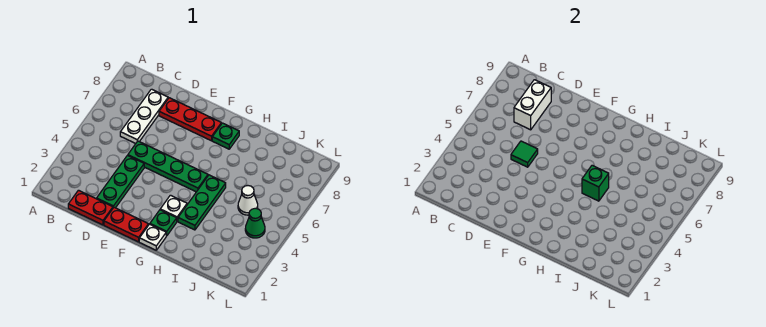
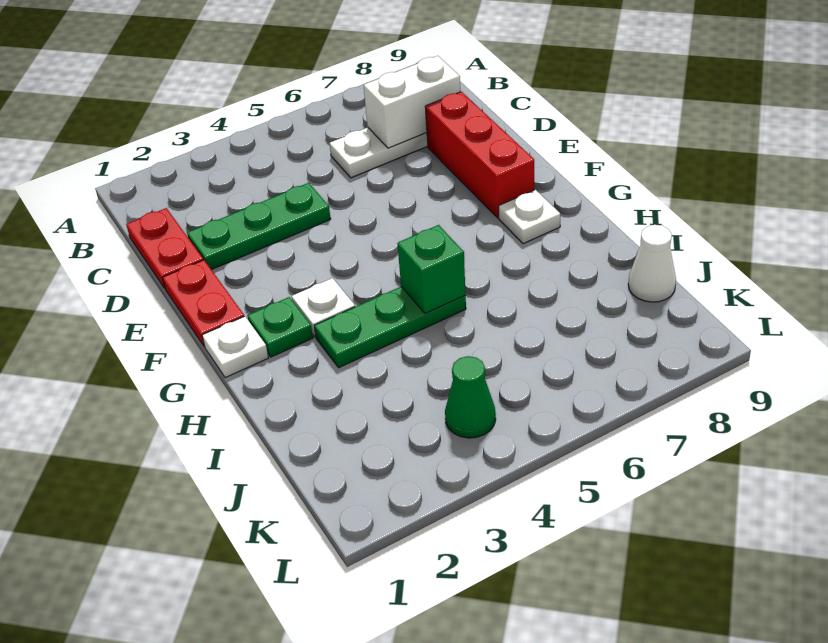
green 1x4 plate [128,141,208,192] -> none
green 1x1 tile [511,141,538,167] -> none
red 1x3 plate [159,98,221,141] -> red 1x3 brick [425,92,534,218]
green 1x1 plate [212,123,239,149] -> white 1x1 plate [499,190,560,244]
white 1x1 cone [238,186,258,215] -> white 1x1 cone moved to [628,225,676,302]

